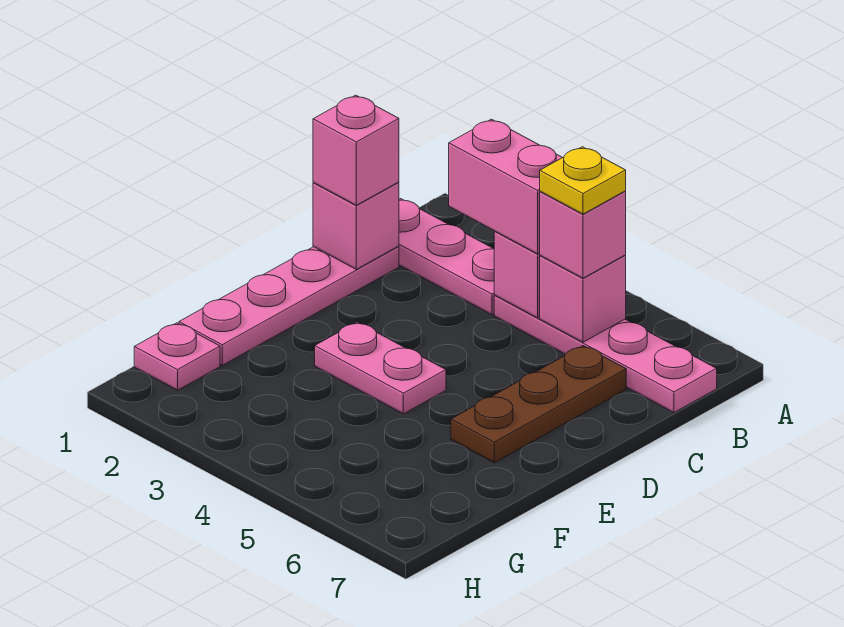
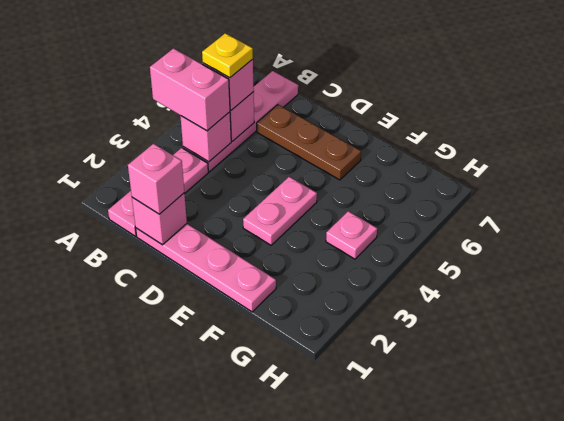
pink 1x2 brick [449,119,562,254] -> pink 1x2 brick turned to [150,48,230,131]
pink 1x1 plate [134,323,220,390] -> pink 1x1 plate moved to [326,211,377,259]

